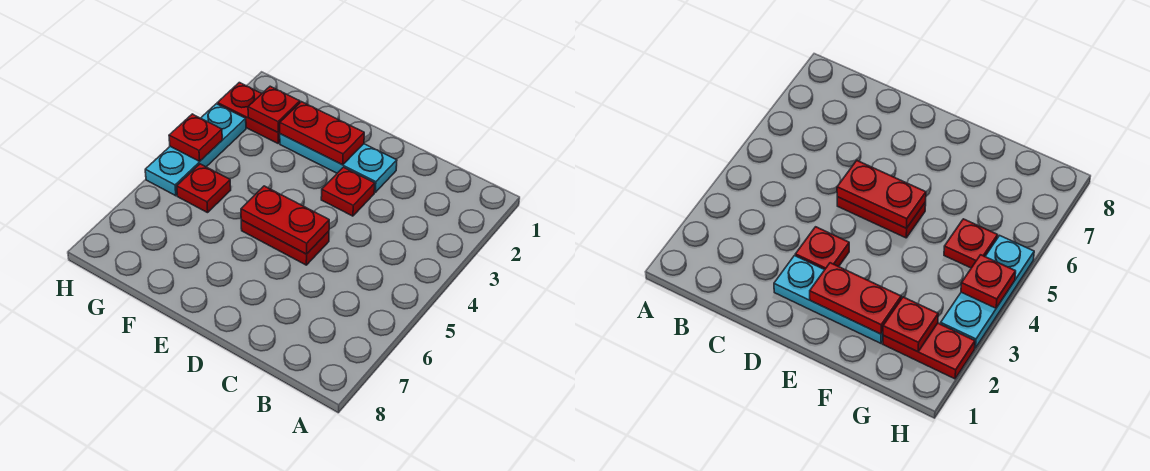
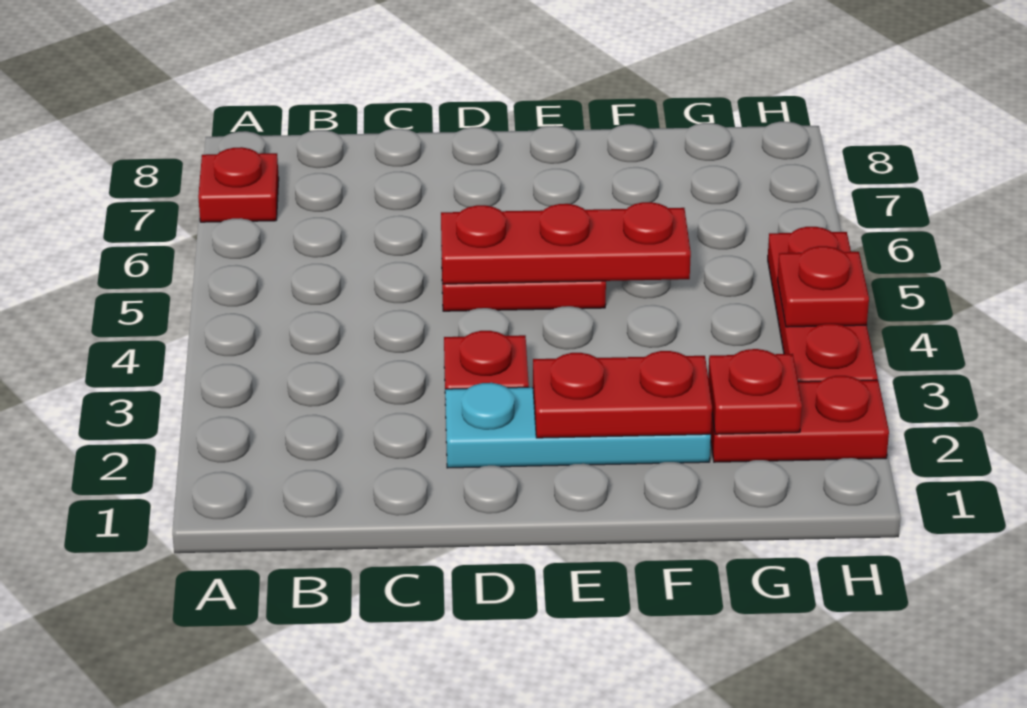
red 1x2 plate [241,186,329,254] -> red 1x3 plate [441,202,691,284]
red 1x1 plate [177,164,231,213] -> red 1x1 plate moved to [198,147,279,222]
cyan 1x3 plate [145,104,246,196] -> red 1x3 plate [768,227,878,382]

